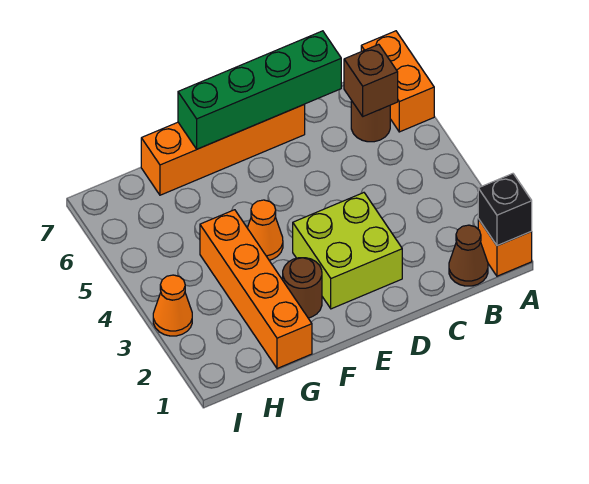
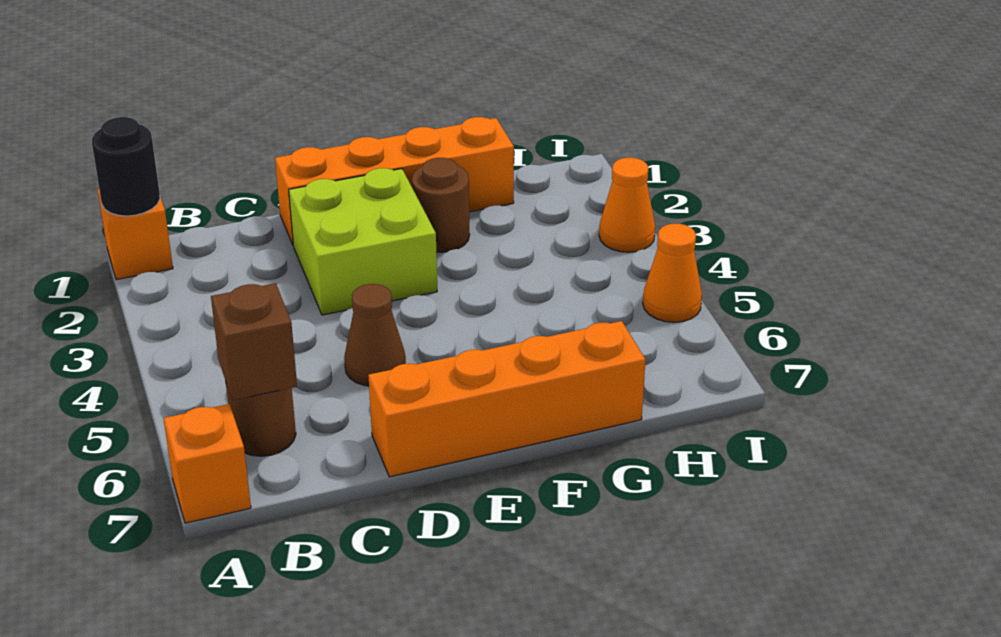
black 1x1 brick [478,174,532,246] -> black 1x1 round brick [92,117,160,216]
orange 1x2 brick [361,31,434,132] -> orange 1x1 brick [163,404,251,523]
brown 1x1 cone [449,225,488,286] -> brown 1x1 cone moved to [344,284,406,386]
green 1x4 brick [178,31,341,149] -> none
orange 1x1 cone [248,200,283,260] -> orange 1x1 cone moved to [643,224,702,322]
orange 1x4 brick [200,210,312,369] -> orange 1x4 brick turned to [275,117,514,245]

